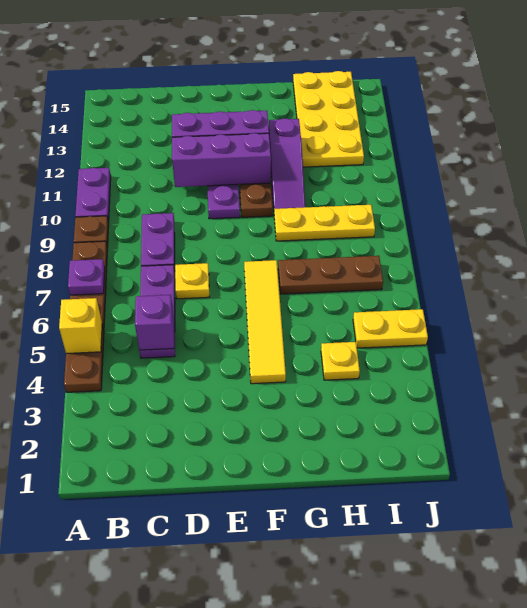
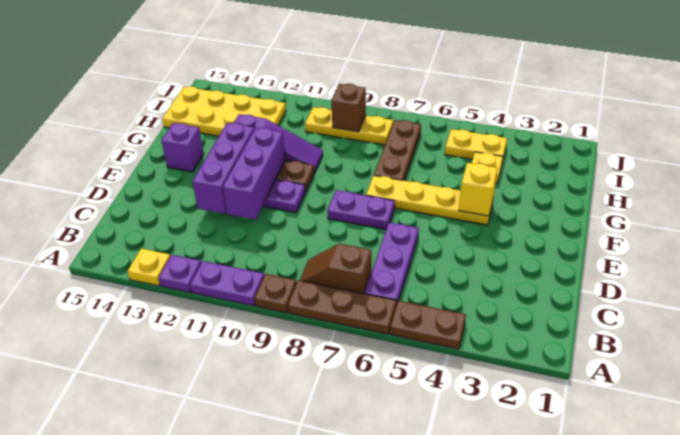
yellow 1x1 brick [59,298,102,354] -> yellow 1x1 brick moved to [459,163,498,216]
purple 1x1 plate [68,259,105,295] -> purple 1x1 plate moved to [159,255,201,292]
none -> brown 1x2 slope [300,244,371,294]
purple 1x3 plate [139,265,175,358] -> purple 1x3 plate turned to [365,222,419,306]
purple 1x1 brick [135,295,174,350] -> purple 1x1 brick moved to [162,123,204,172]
purple 1x2 plate [141,213,175,271] -> purple 1x2 plate moved to [327,190,395,229]
yellow 1x1 plate [175,263,209,299] -> yellow 1x1 plate moved to [128,249,170,286]
yellow 1x4 tile [244,260,286,384] -> yellow 1x4 plate [366,175,493,225]
yellow 1x3 plate [274,205,375,241] -> yellow 1x3 plate turned to [305,107,393,145]
yellow 1x2 plate [353,309,428,348] -> yellow 1x2 plate turned to [445,129,507,161]
none -> brown 1x1 brick [332,84,366,132]

